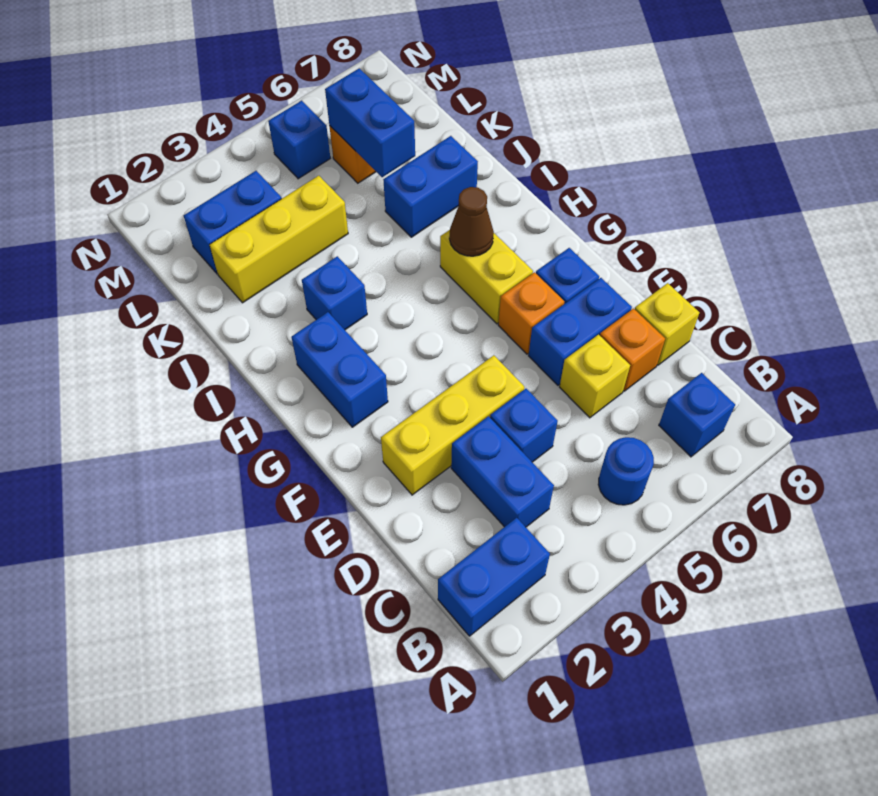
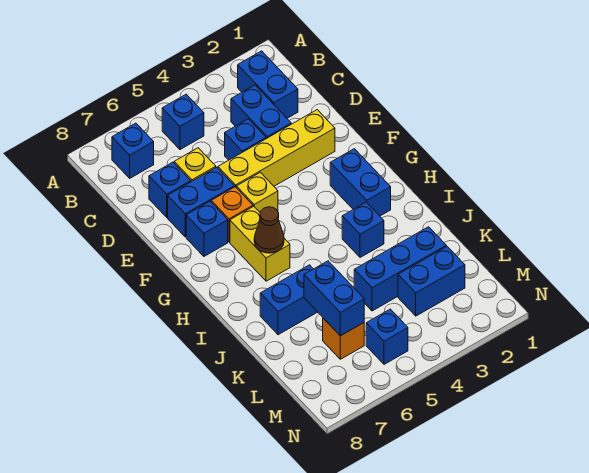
blue 1x2 brick [438,518,550,636] -> blue 1x2 brick turned to [238,51,298,118]
blue 1x1 round brick [598,437,654,505] -> blue 1x1 brick [162,94,204,150]
orange 1x1 brick [600,309,665,391] -> blue 1x1 brick [149,162,191,217]
yellow 1x1 brick [635,283,699,365] -> yellow 1x1 brick moved to [237,172,278,212]
yellow 1x3 brick [381,355,524,495] -> yellow 1x4 brick [218,110,335,188]
yellow 1x3 brick [209,176,348,303] -> blue 1x3 brick [354,227,446,311]

